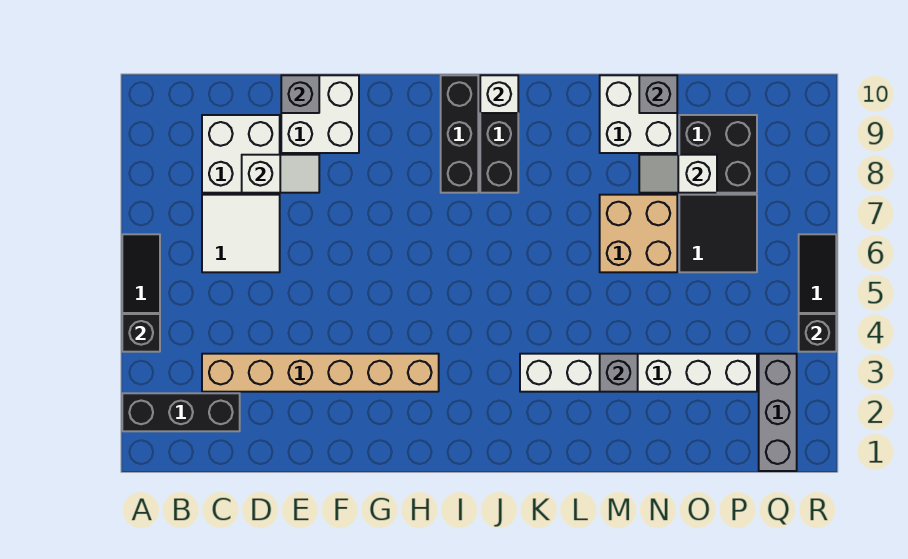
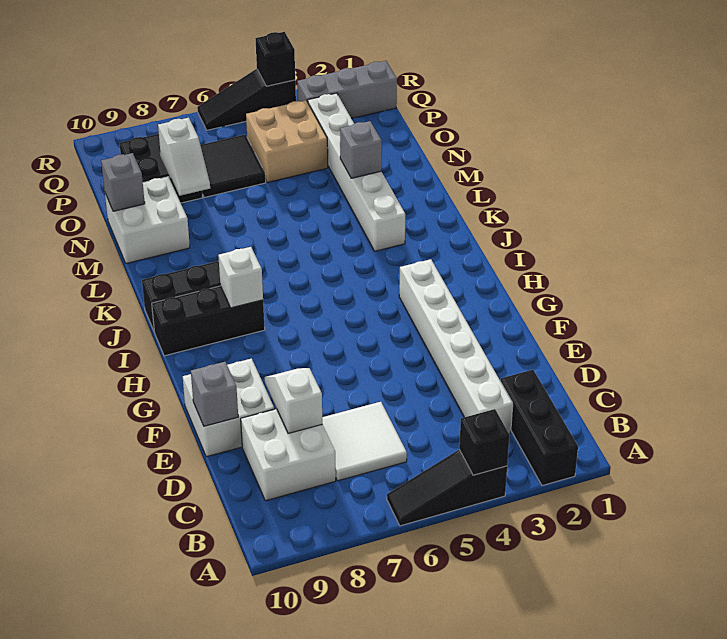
tan 1x6 brick [202,354,439,392] -> white 1x6 brick [399,259,513,434]
white 1x1 brick [480,75,518,113] -> white 1x1 brick moved to [218,247,263,308]
tan 2x2 brick [600,195,677,272] -> tan 2x2 brick moved to [246,100,328,183]

